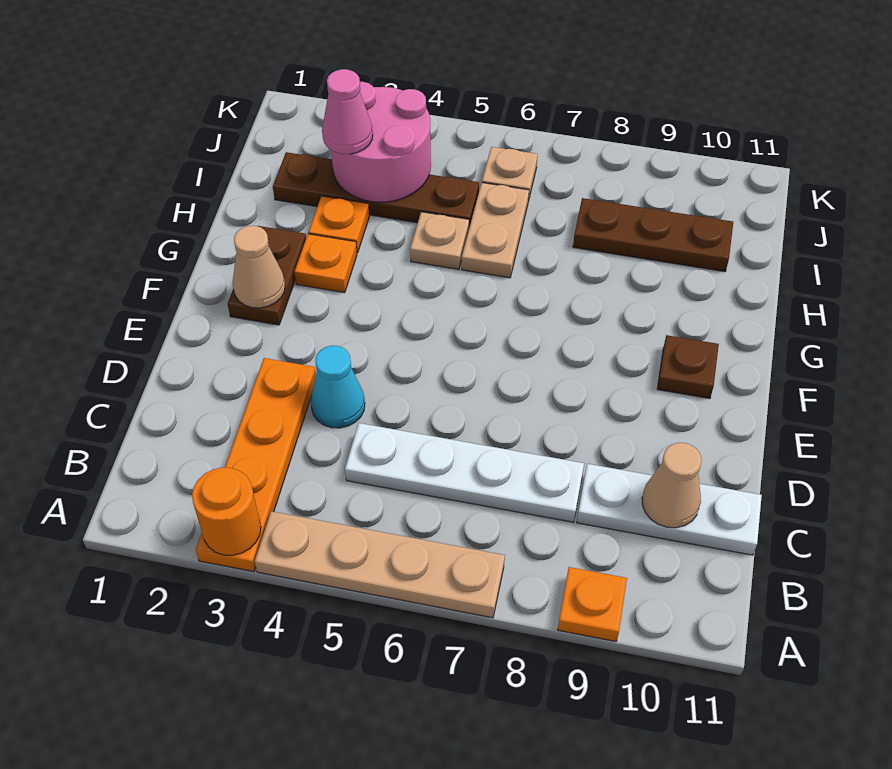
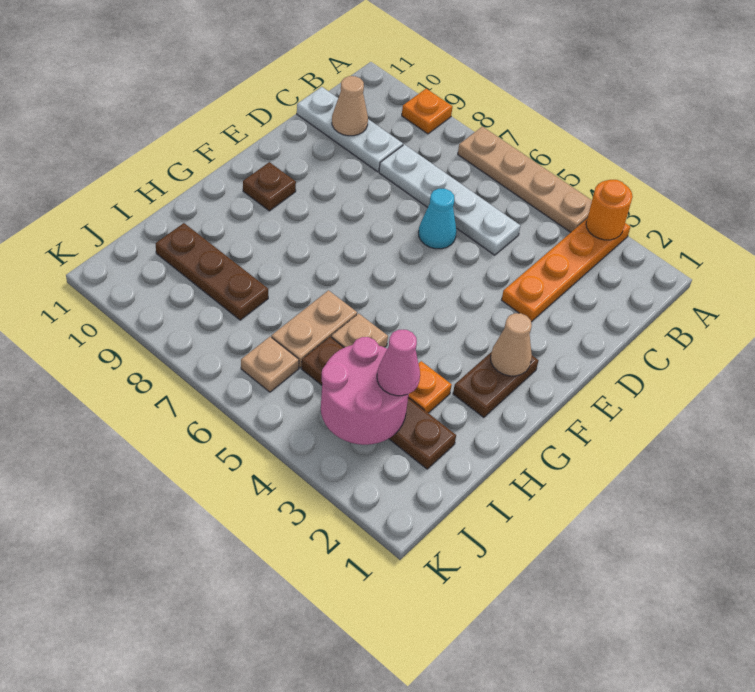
cyan 1x1 cone [311,346,365,428] -> cyan 1x1 cone moved to [418,189,456,249]
orange 1x1 plate [295,234,357,293] -> none

